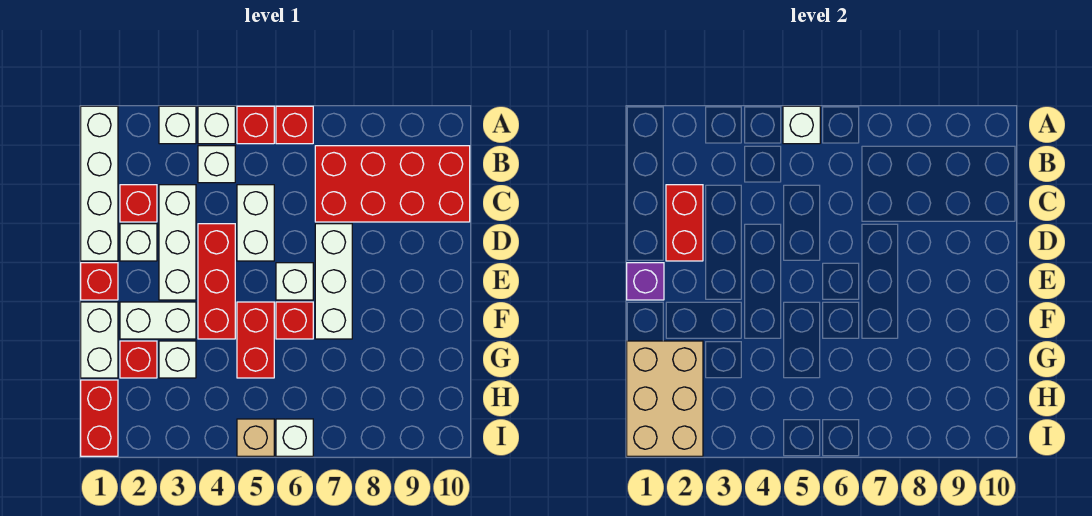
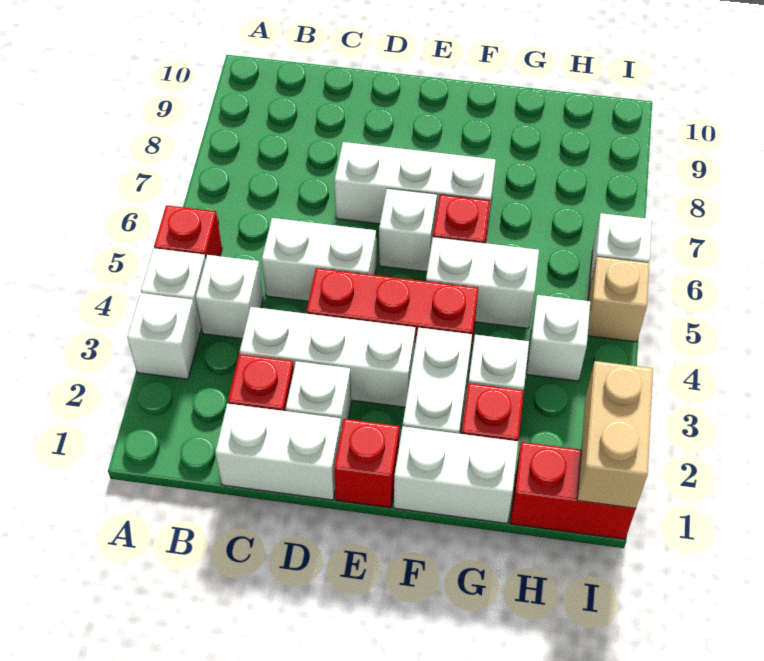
white 1x4 brick [81,106,118,261] -> white 1x2 brick [215,404,341,500]
white 1x1 brick [783,106,820,144] -> white 1x1 brick moved to [526,295,590,381]
red 1x1 brick [276,106,313,144] -> none
red 2x4 brick [315,146,470,222] -> none
red 1x2 brick [666,185,703,261] -> none
purple 1x1 brick [627,263,664,300] -> none
red 1x2 brick [237,302,274,378] -> white 1x2 brick [426,237,539,328]
tan 2x3 brick [627,341,703,456] -> tan 1x2 brick [577,361,653,508]

